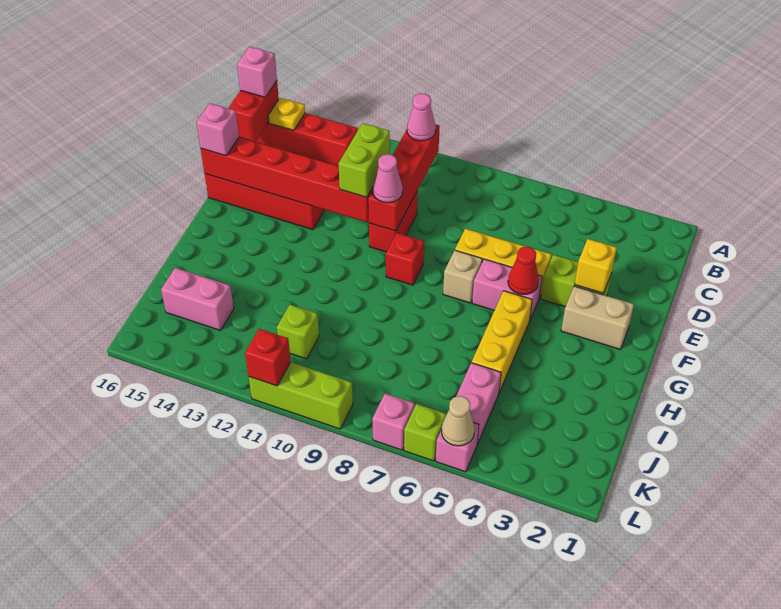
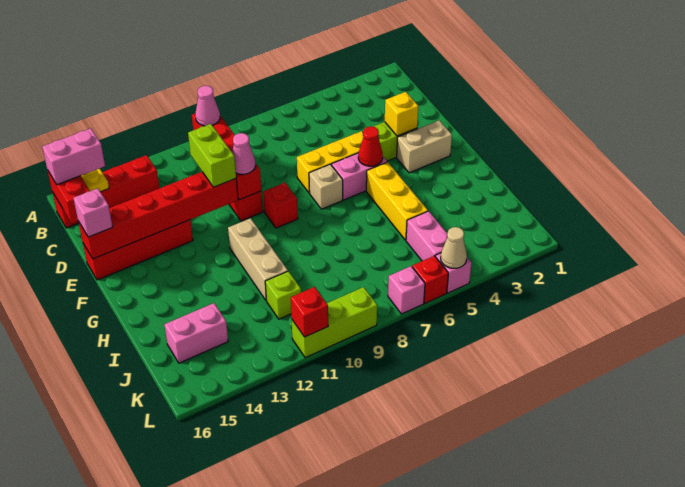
pink 1x1 brick [237,47,277,97] -> pink 1x2 brick [42,128,105,185]
none -> tan 1x3 brick [228,218,288,300]
lime 1x1 brick [404,404,447,461] -> red 1x1 brick [412,256,448,303]

